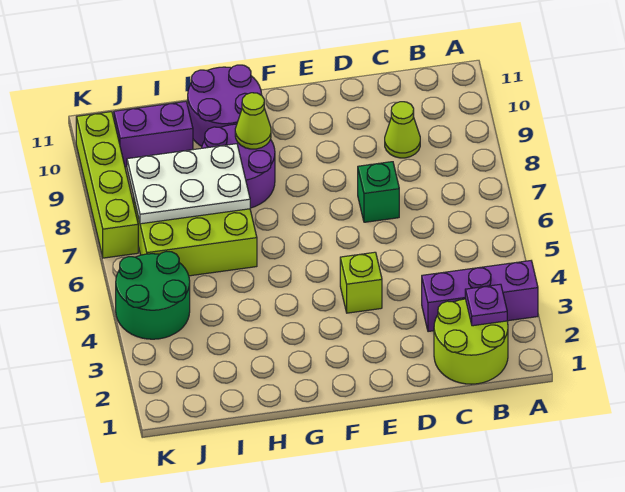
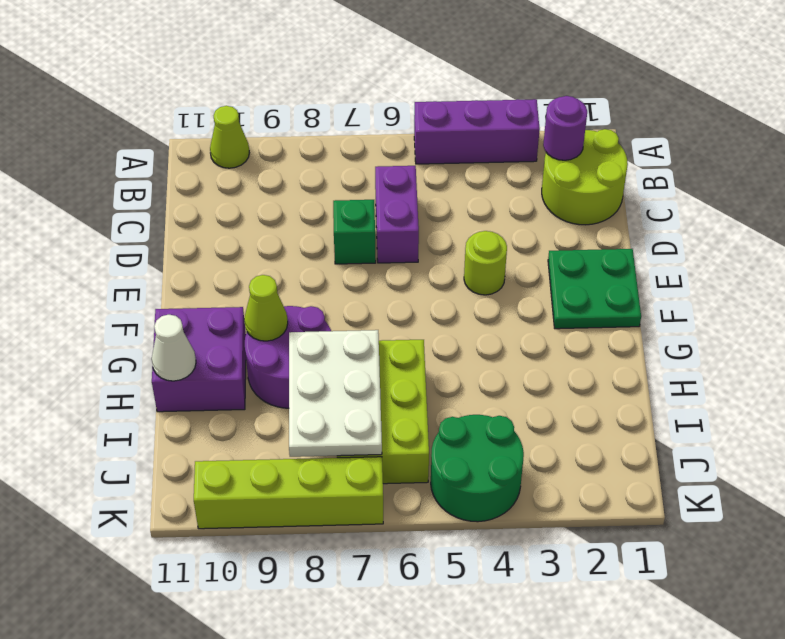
purple 1x3 brick [422,261,538,332] -> purple 1x3 brick turned to [414,99,540,164]
purple 1x1 plate [465,284,507,326] -> purple 1x1 round brick [543,96,587,160]
lime 1x1 cone [385,102,420,158] -> lime 1x1 cone moved to [210,106,249,168]
none -> green 2x2 plate [548,249,641,329]
lime 1x1 brick [340,252,382,313] -> lime 1x1 round brick [464,231,507,295]
purple 2x2 round brick [188,65,262,146] -> purple 2x2 brick [152,307,246,412]
none -> white 1x1 cone [152,315,196,381]
purple 1x2 brick [114,101,193,167] -> purple 1x2 brick moved to [375,166,419,263]

